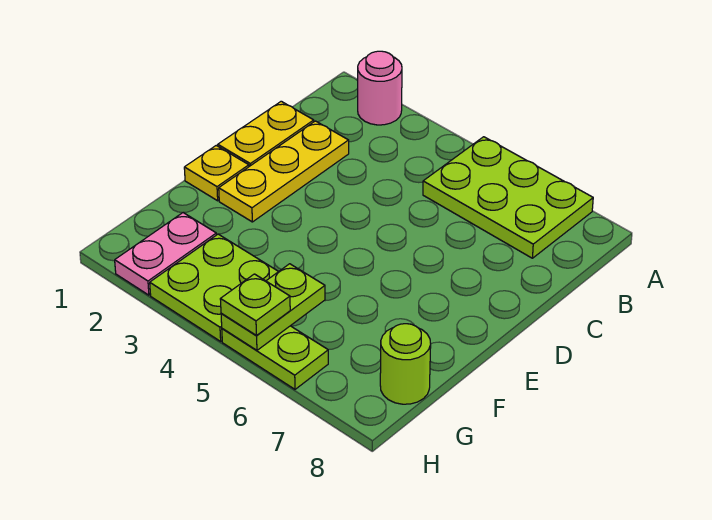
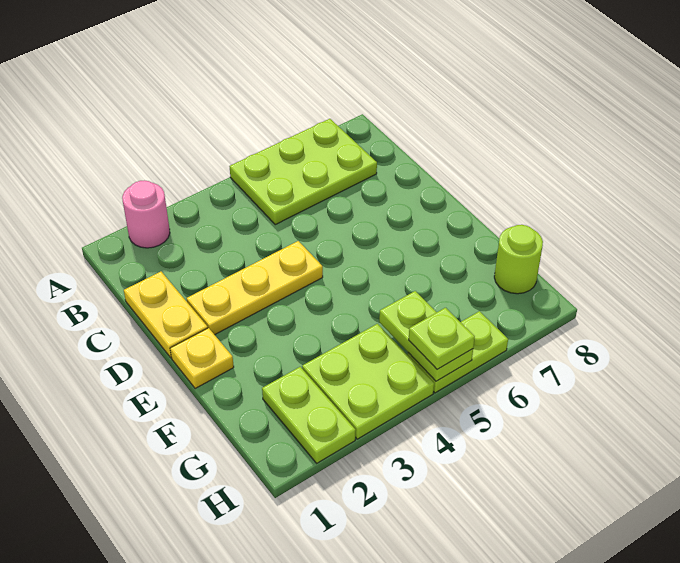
yellow 1x3 plate [219,121,349,222] -> yellow 1x3 plate turned to [186,241,323,335]
pink 1x2 plate [115,213,216,295] -> lime 1x2 plate [262,367,356,463]

